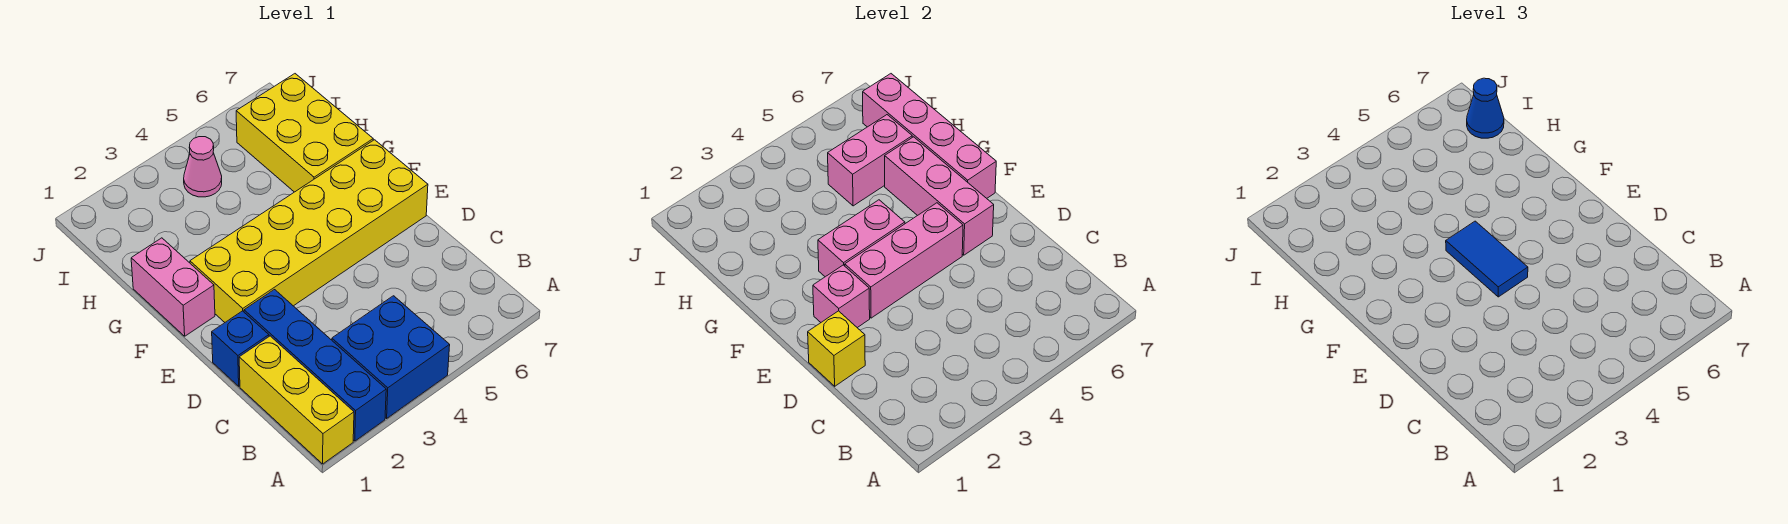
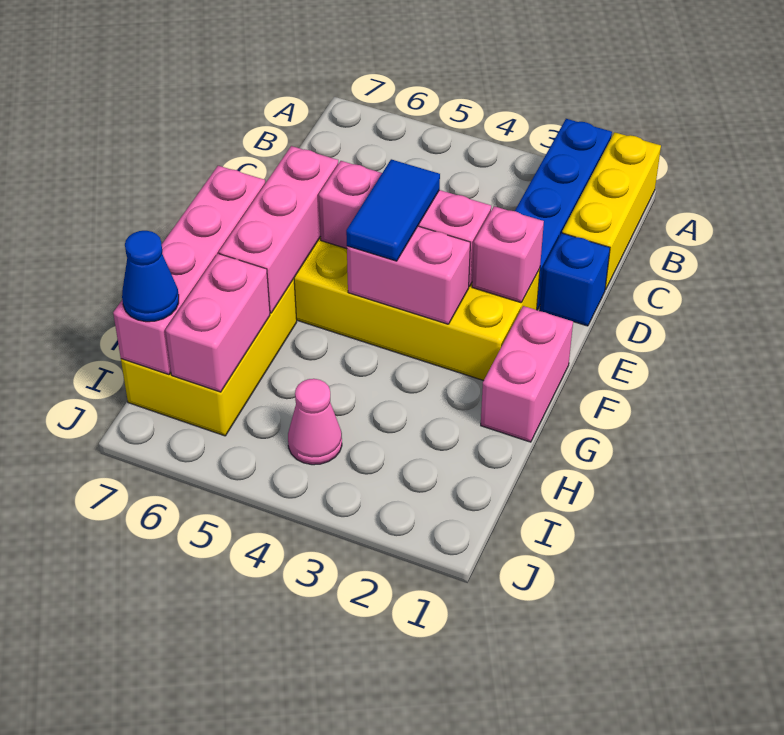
blue 2x2 brick [332,296,450,418] -> none
yellow 1x1 brick [808,311,865,386] -> none
pink 1x2 brick [828,115,912,206] -> pink 1x2 brick turned to [166,254,270,392]

